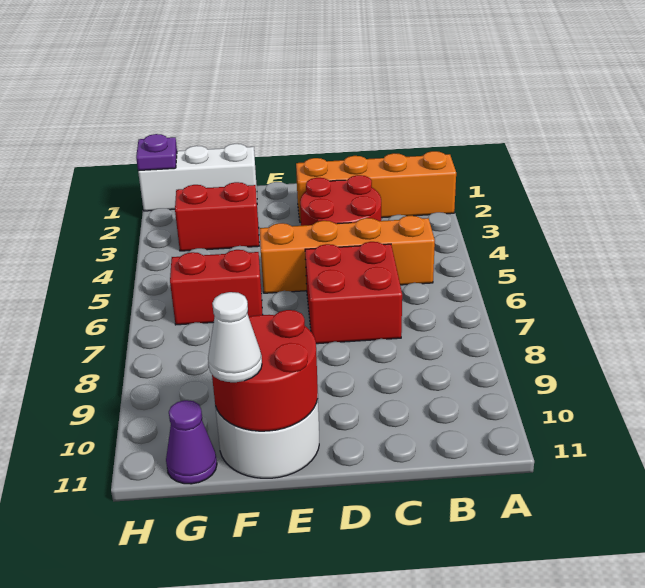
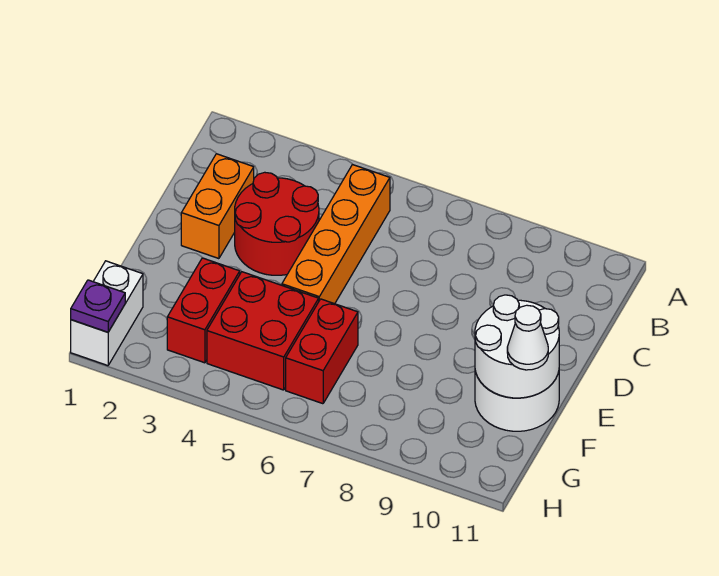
orange 1x4 brick [296,151,456,222] -> orange 1x2 brick [181,154,254,259]
red 2x2 brick [305,242,402,344] -> red 2x2 brick moved to [207,272,319,390]
red 2x2 round brick [212,310,318,431] -> white 2x2 round brick [475,295,559,398]
white 1x3 brick [138,144,257,211] -> white 1x2 brick [71,261,143,366]
purple 1x1 cone [166,400,217,484] -> none

